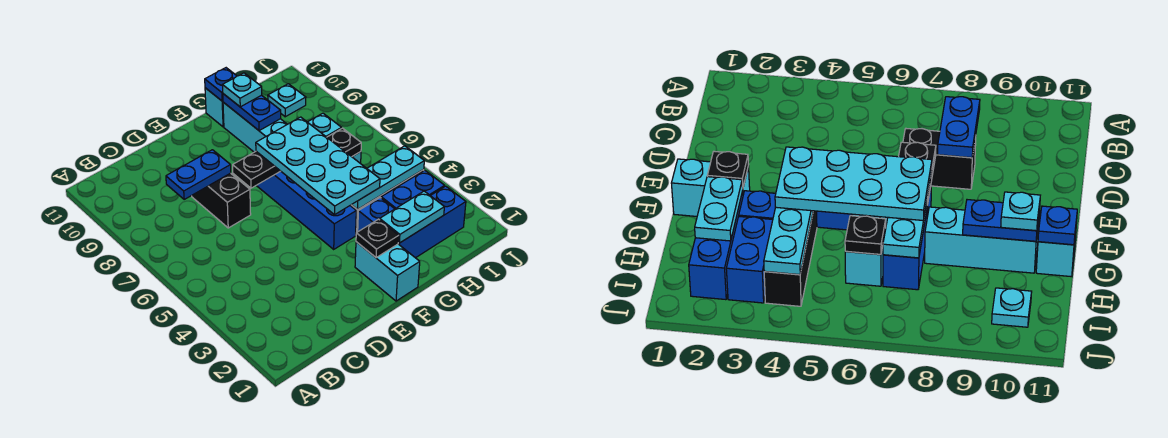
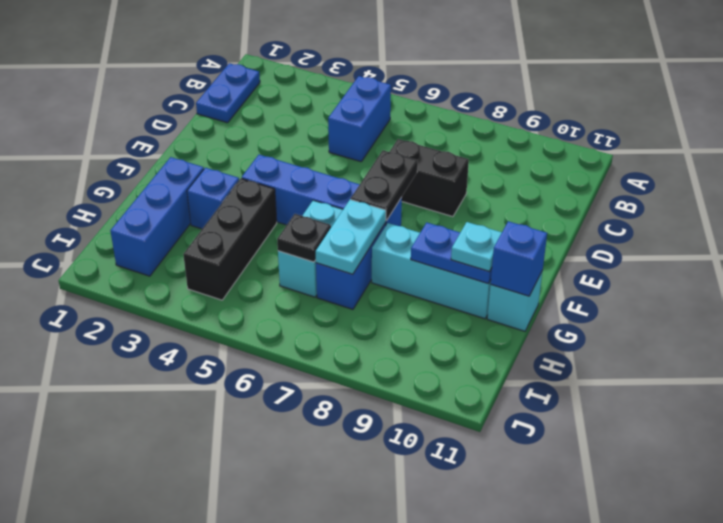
blue 1x2 plate [166,150,231,199] -> blue 1x2 plate moved to [196,63,260,123]
cyan 1x2 brick [355,242,420,301] -> none
black 1x1 plate [356,219,399,258] -> none
cyan 2x4 plate [256,117,380,215] -> none
cyan 1x2 plate [380,191,444,243] -> none
cyan 1x3 plate [352,146,424,210] -> none
blue 1x1 plate [205,68,236,101] -> blue 1x1 brick [490,221,547,296]
blue 1x2 brick [381,170,445,209] -> blue 1x2 brick moved to [328,76,391,162]
cyan 1x1 plate [268,84,306,117] -> none

